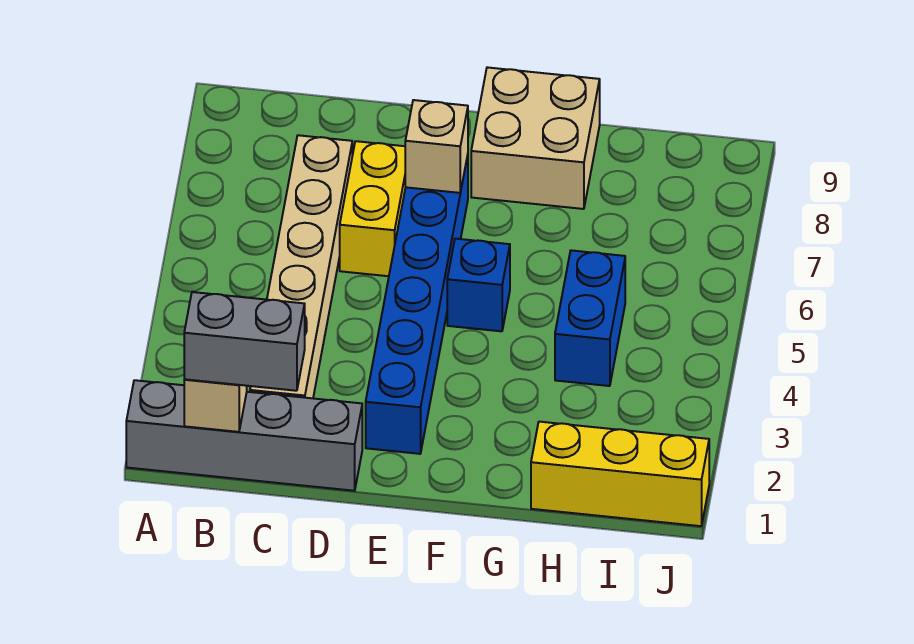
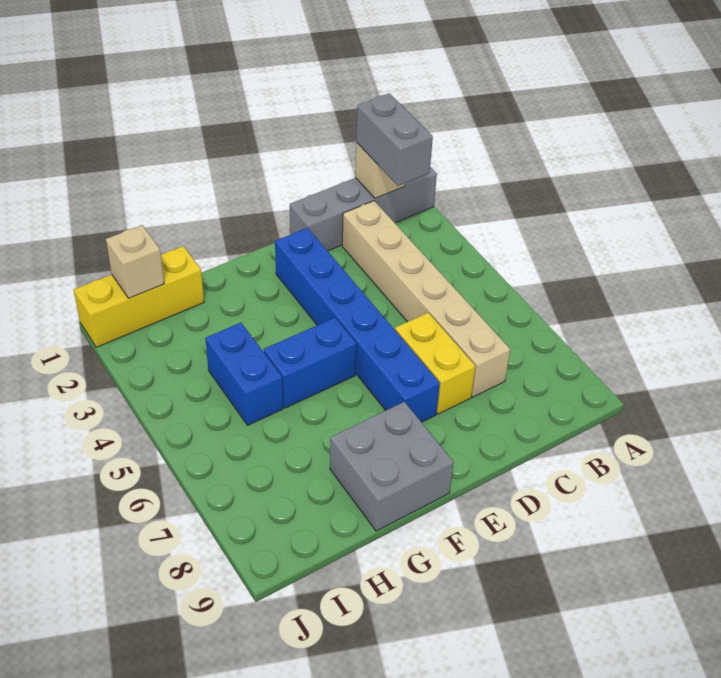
grey 1x2 brick [184,292,305,391] -> grey 1x2 brick turned to [356,93,433,186]
tan 1x1 brick [405,100,468,193] -> tan 1x1 brick moved to [106,225,164,298]
blue 1x1 brick [447,239,510,331] -> blue 1x2 brick [264,318,356,408]
tan 2x2 brick [471,67,600,209] -> grey 2x2 brick [330,402,454,531]

